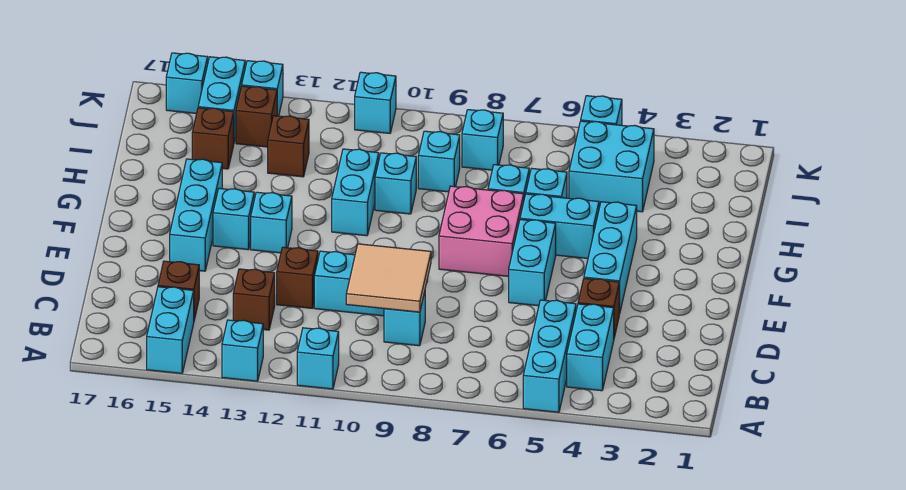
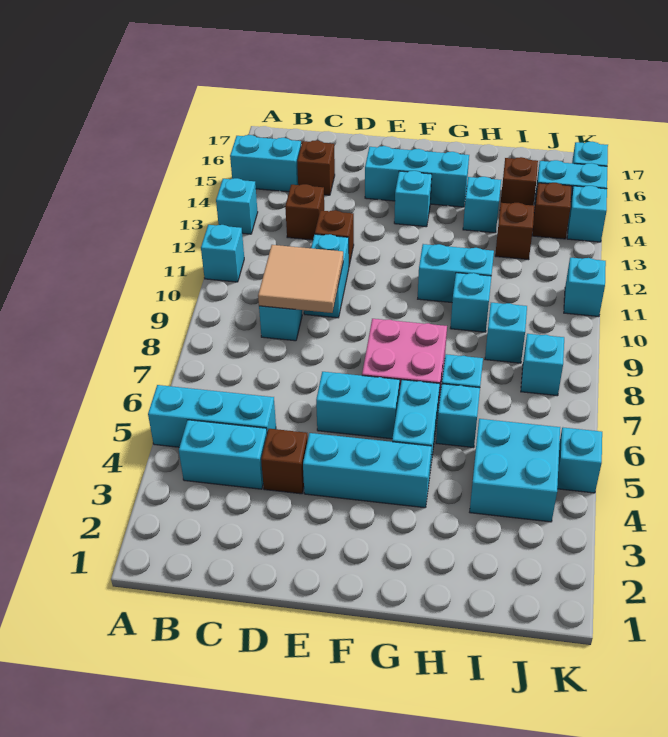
cyan 1x1 brick [251,192,292,253] -> cyan 1x1 brick moved to [463,177,501,233]

